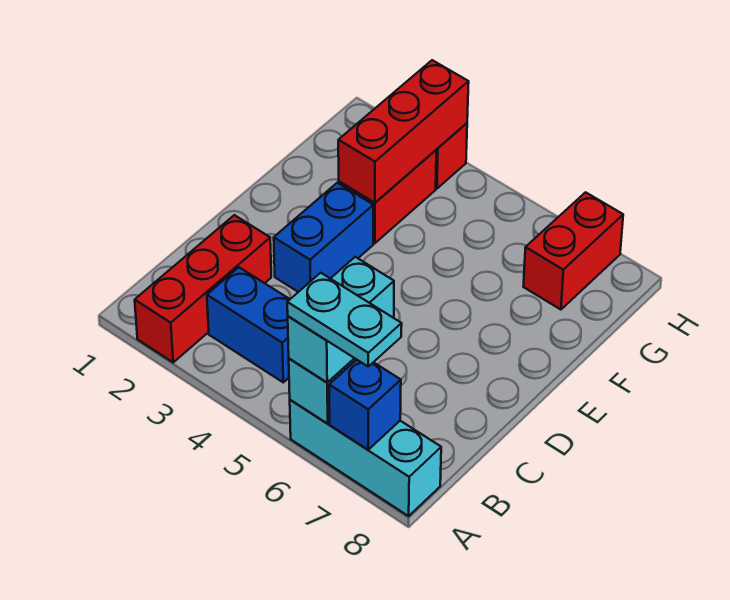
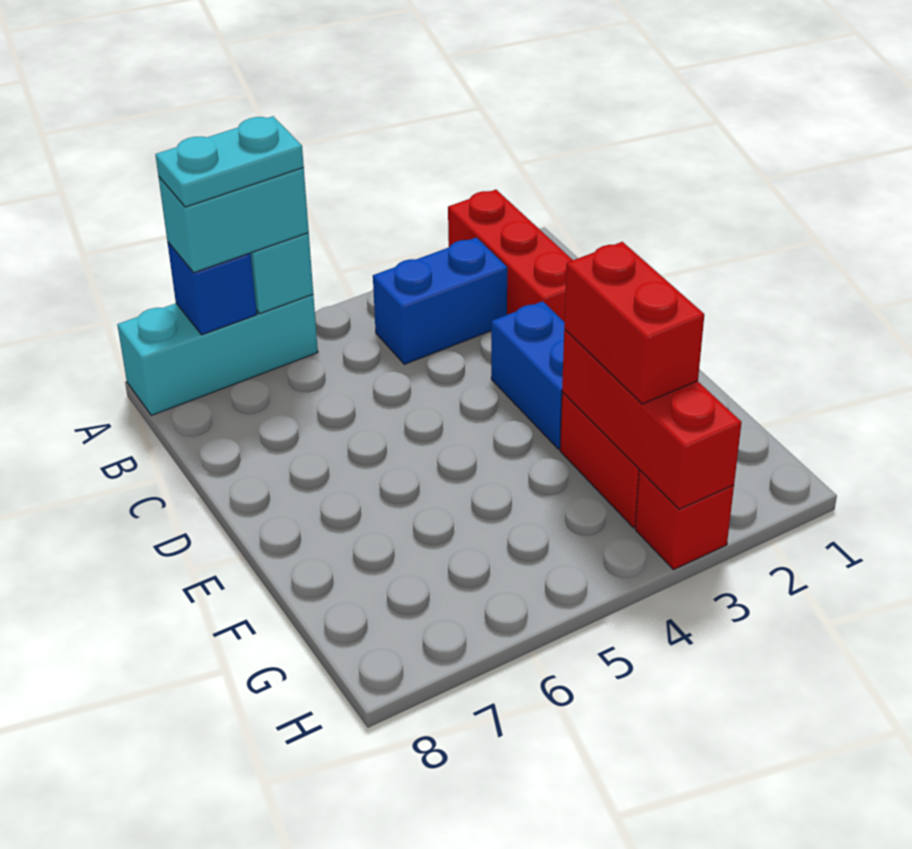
cyan 1x2 brick [288,257,394,383] -> cyan 1x2 brick turned to [159,168,309,273]
red 1x2 brick [523,192,623,310] -> red 1x2 brick moved to [564,242,704,404]

